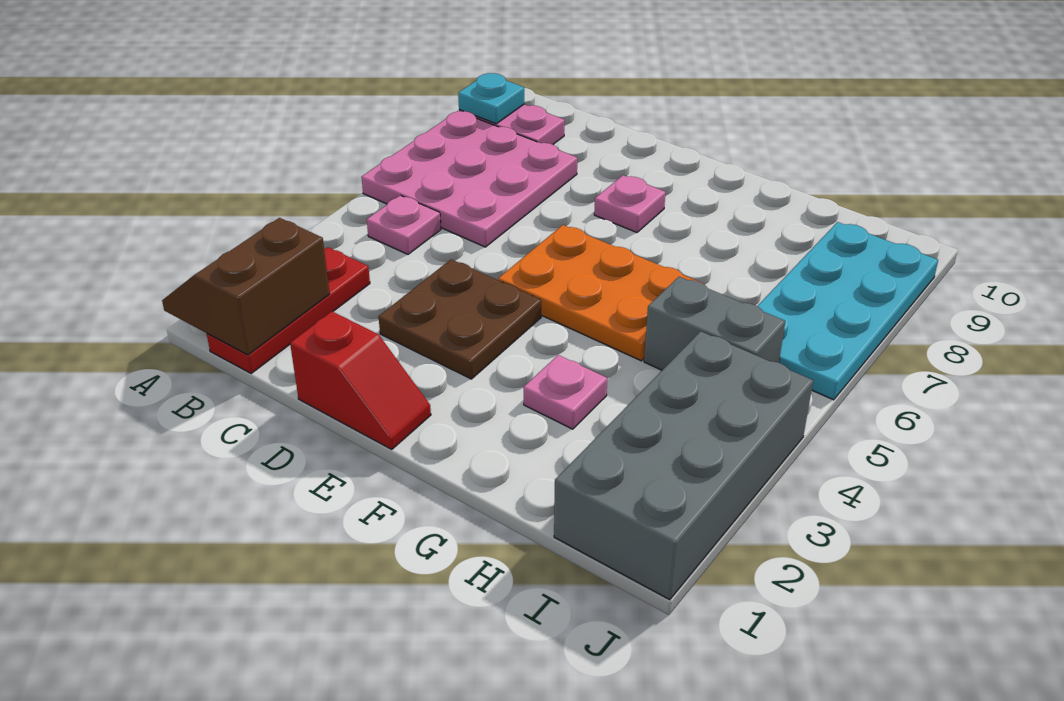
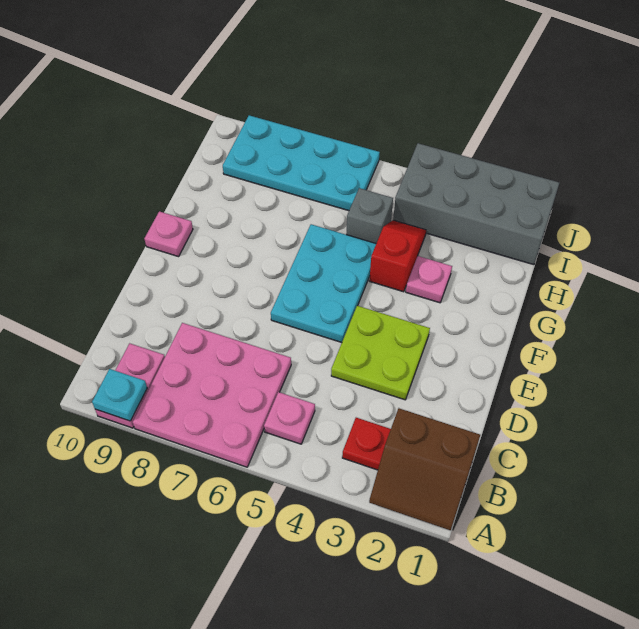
red 1x2 slope [290,311,431,449] -> red 1x2 slope moved to [370,220,426,292]
brown 2x2 plate [378,259,541,379] -> lime 2x2 plate [331,306,430,400]
orange 2x3 plate [498,225,701,361] -> cyan 2x3 plate [271,224,376,343]
pink 1x1 plate [594,175,666,232] -> pink 1x1 plate moved to [144,211,193,257]
grey 1x2 brick [644,277,785,370] -> grey 1x1 brick [346,188,393,243]

